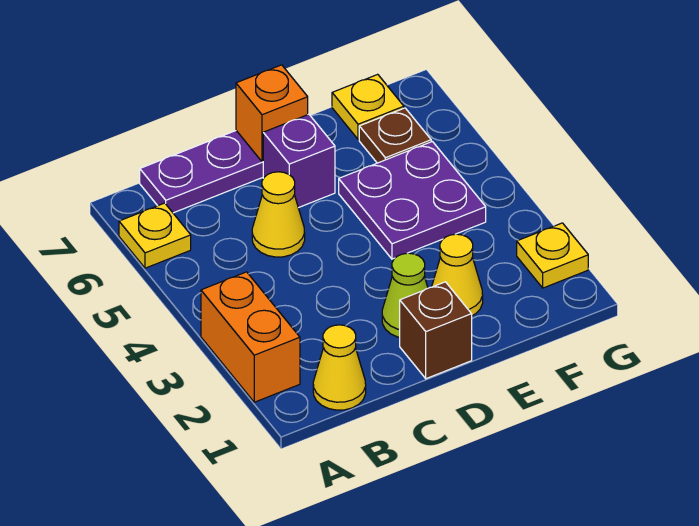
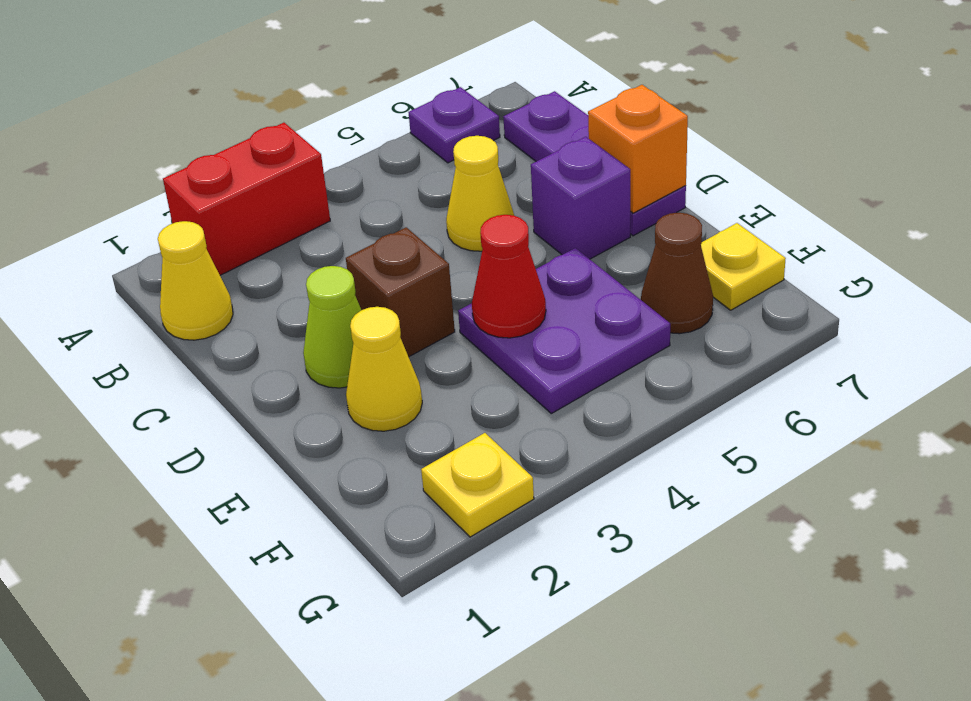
orange 1x2 brick [201,272,300,402] -> red 1x2 brick [163,123,330,275]
yellow 1x1 plate [119,203,191,268] -> purple 1x1 plate [408,87,500,163]
brown 1x1 brick [400,282,472,379] -> brown 1x1 brick moved to [346,227,455,357]
none -> red 1x1 cone [472,215,546,338]
brown 1x1 plate [359,108,431,163] -> brown 1x1 cone [641,213,713,334]

